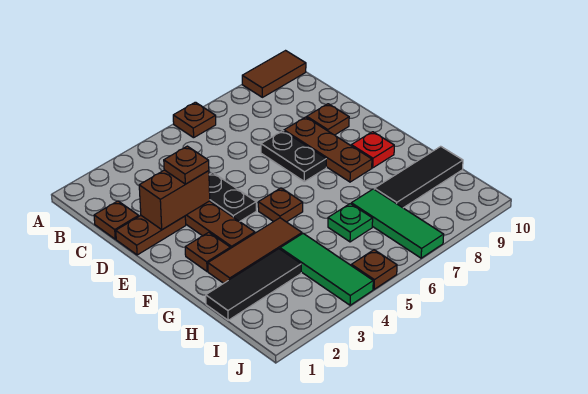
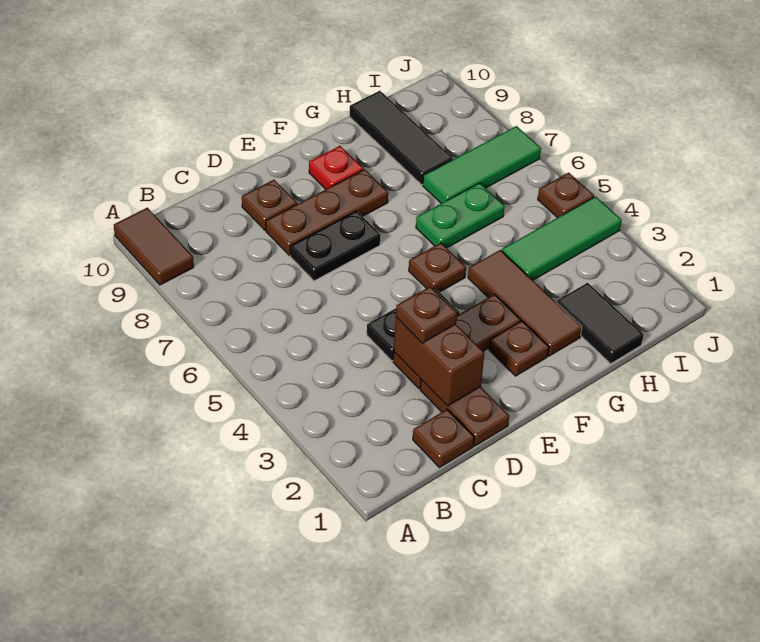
brown 1x1 plate [173,102,216,138] -> none
black 1x3 tile [206,249,301,320] -> black 1x2 tile [556,283,644,364]
green 1x1 plate [328,204,373,242] -> green 1x2 plate [416,183,505,248]

